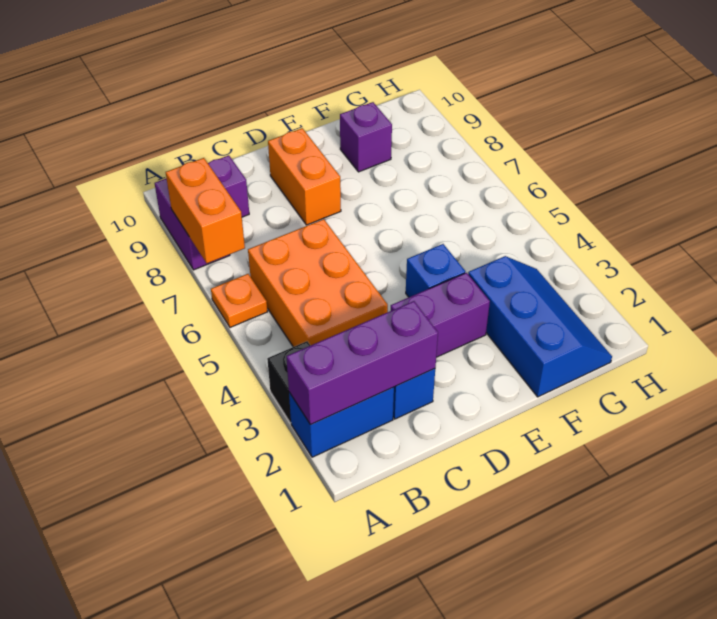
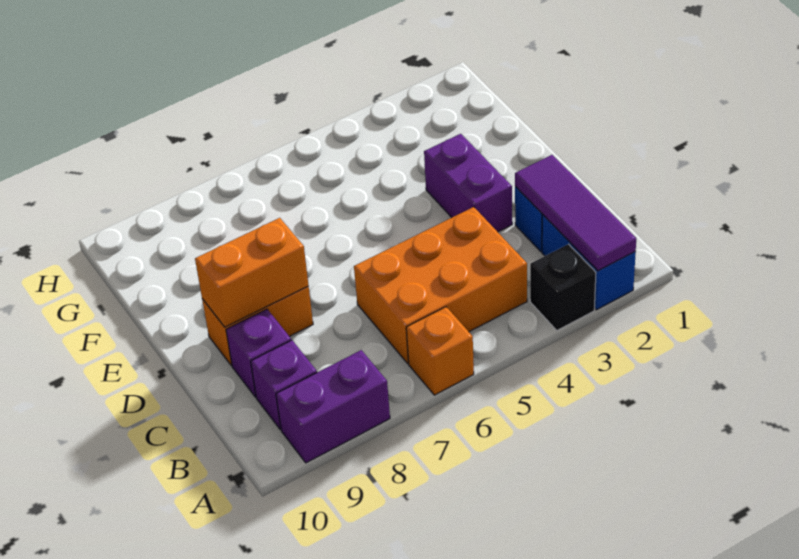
purple 1x3 brick [286,301,438,425] -> purple 1x3 tile [515,155,636,271]
orange 1x1 plate [211,274,268,327] -> orange 1x1 brick [406,307,474,395]
orange 1x2 brick [166,158,245,263] -> orange 1x2 brick moved to [195,218,309,327]
blue 1x1 brick [406,244,465,297] -> none
blue 2x3 slope [468,256,612,397] -> none
purple 1x1 brick [340,102,392,172] -> purple 1x1 brick moved to [226,309,291,397]

